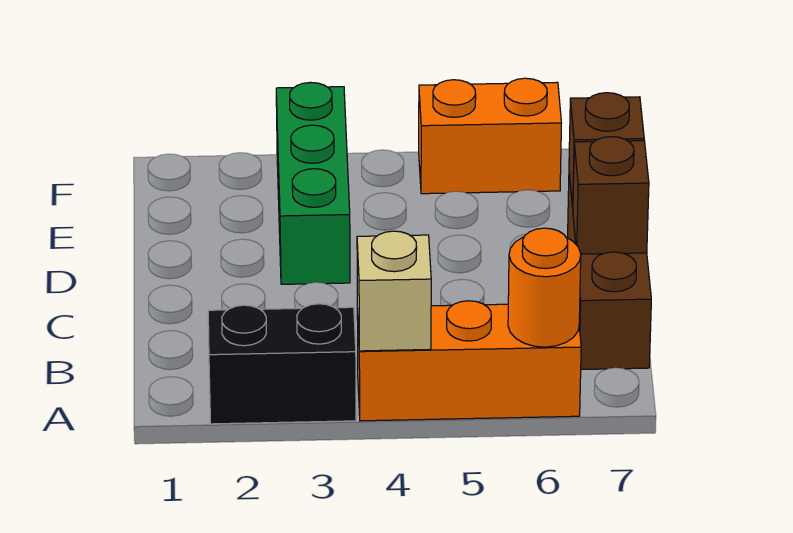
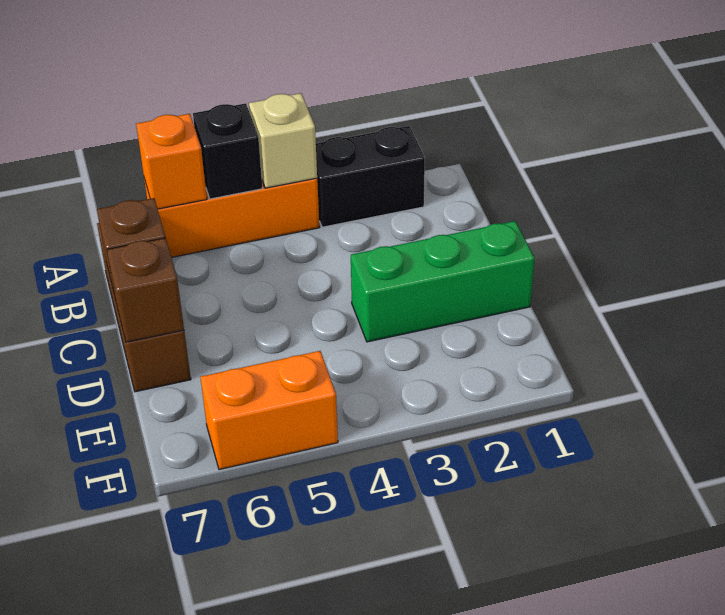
none -> black 1x1 brick [193,103,262,199]
orange 1x1 round brick [508,228,581,347] -> orange 1x1 brick [136,114,207,209]
green 1x3 brick [276,82,350,284] -> green 1x3 brick turned to [351,221,535,342]

